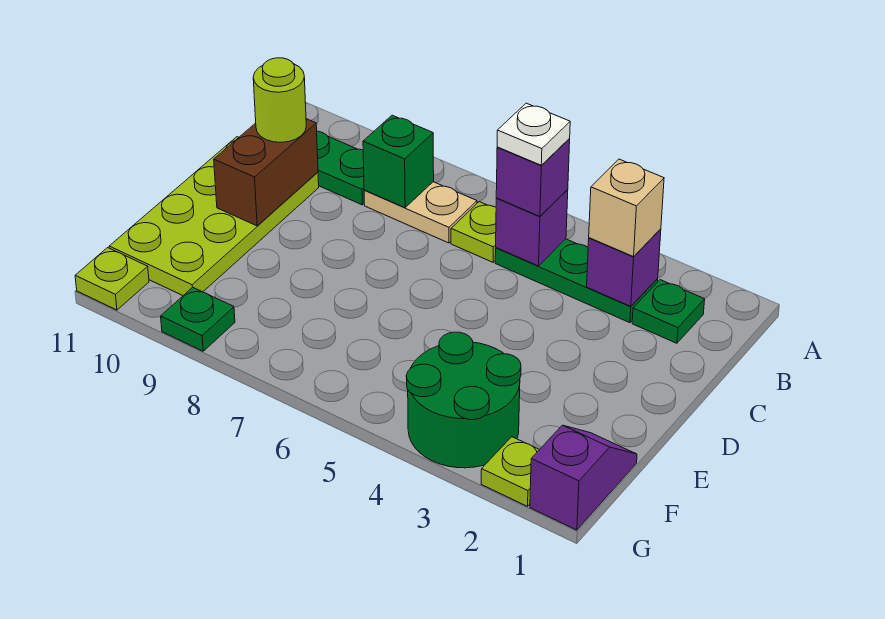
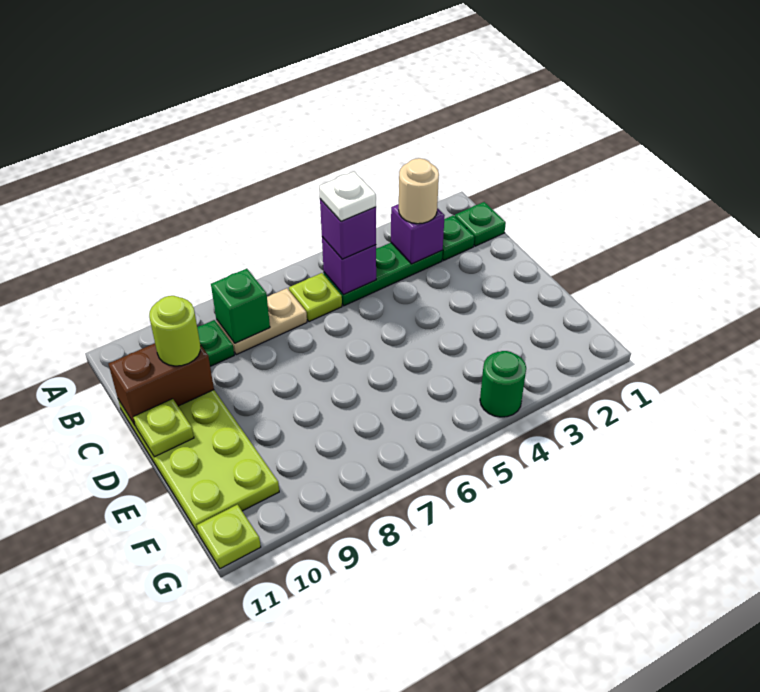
tan 1x1 brick [589,159,664,257] -> tan 1x1 round brick [399,158,439,224]
brown 1x2 brick [214,119,318,226] -> brown 1x2 brick turned to [109,343,214,426]
purple 1x2 slope [530,425,637,530] -> none
green 2x2 round brick [406,332,521,468] -> green 1x1 round brick [480,351,526,417]
lime 1x1 plate [481,437,539,506] -> lime 1x1 plate moved to [134,399,194,457]
green 1x1 plate [161,287,235,351] -> green 1x1 plate moved to [455,202,506,246]

